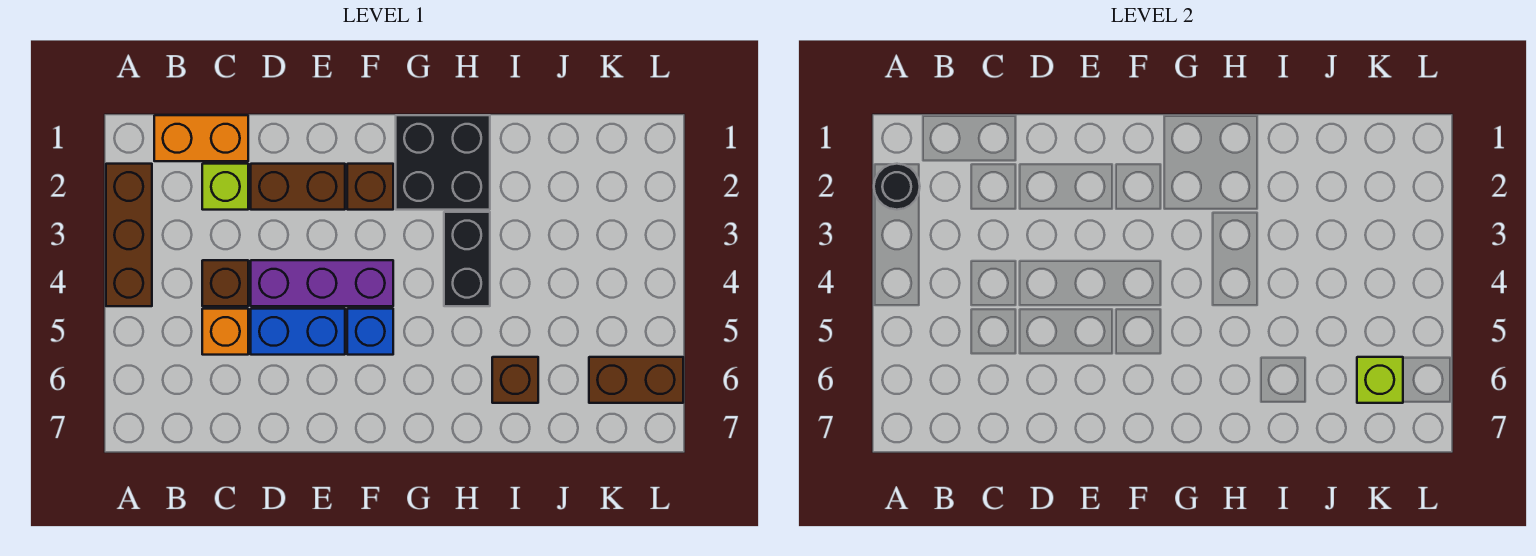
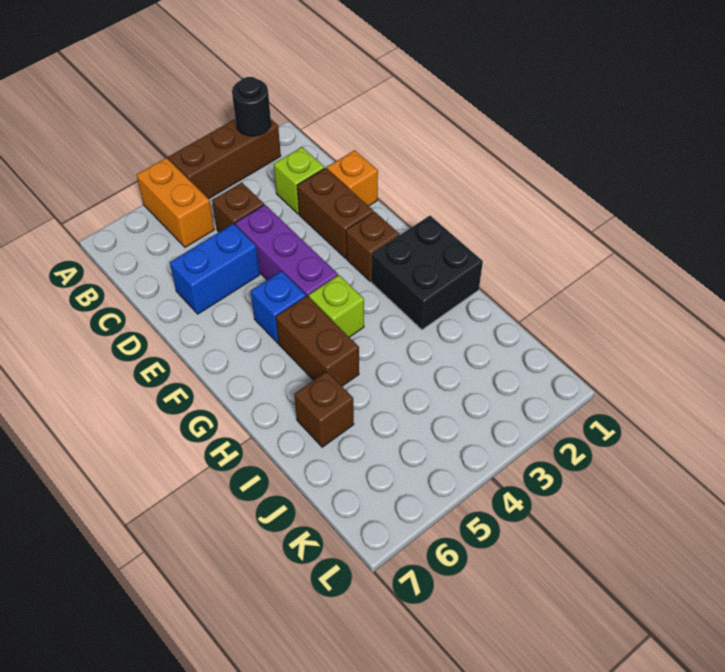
orange 1x2 brick [154,115,248,161] -> orange 1x2 brick moved to [137,158,214,247]
orange 1x1 brick [202,309,248,355] -> orange 1x1 brick moved to [327,150,378,206]
blue 1x2 brick [251,309,345,355] -> blue 1x2 brick turned to [170,224,260,314]
black 1x2 brick [444,212,490,306] -> none
brown 1x2 brick [589,357,683,403] -> brown 1x2 brick moved to [276,296,359,386]
lime 1x1 brick [1357,357,1403,403] -> lime 1x1 brick moved to [309,275,364,337]

